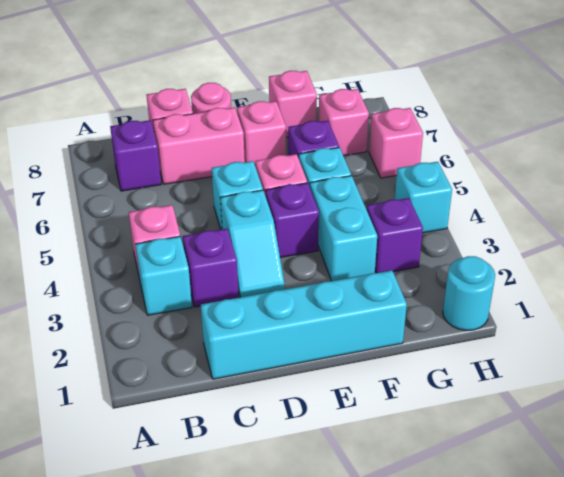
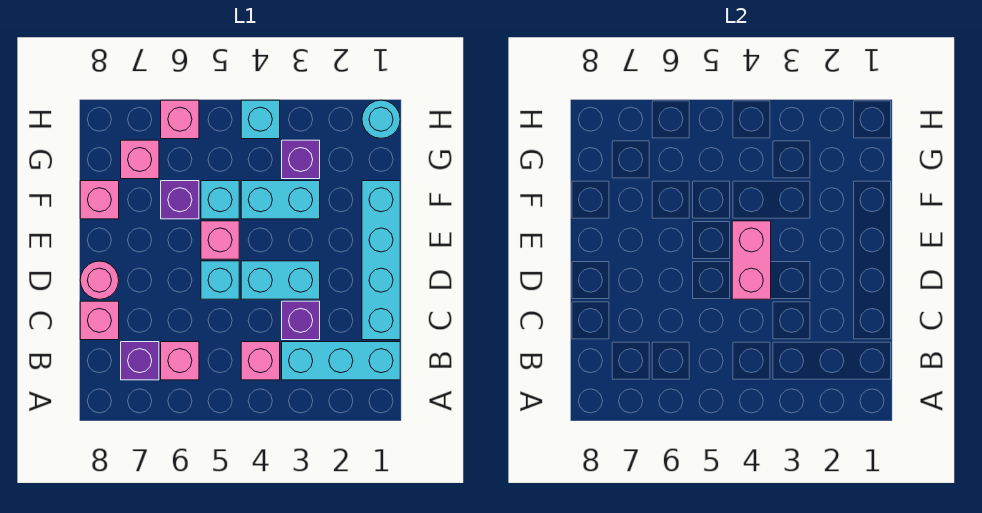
cyan 1x1 brick [135,236,192,315] -> cyan 1x3 brick [282,342,400,380]
pink 1x2 brick [153,107,245,184] -> pink 1x2 brick moved to [732,221,771,299]
cyan 1x2 slope [220,190,285,297] -> cyan 1x2 brick [241,261,320,299]
purple 1x1 brick [265,183,319,258] -> none
pink 1x1 brick [237,101,286,167] -> pink 1x1 brick moved to [161,342,199,380]

